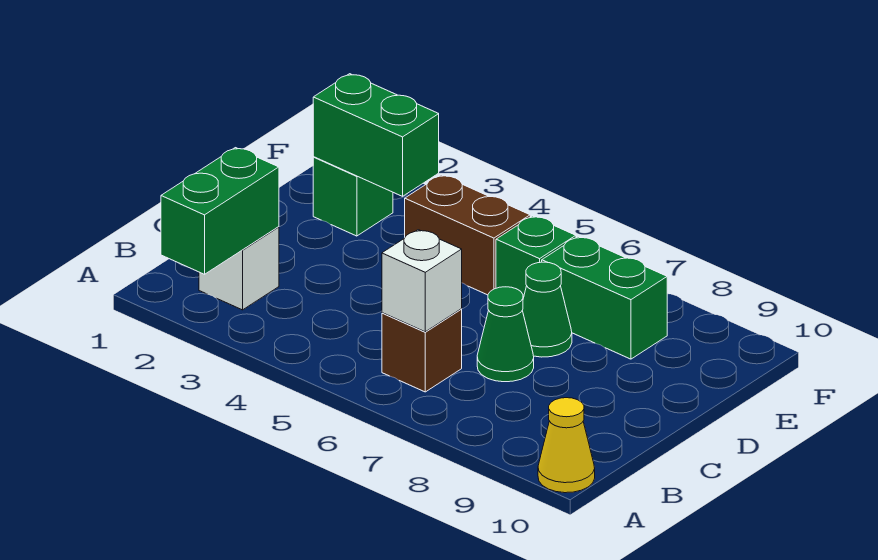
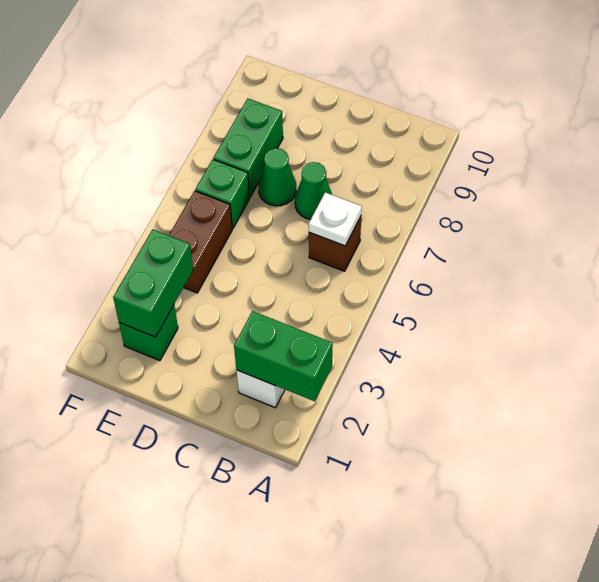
yellow 1x1 cone [538,398,595,493] -> none
white 1x1 brick [382,230,462,332] -> white 1x1 plate [309,193,362,246]

